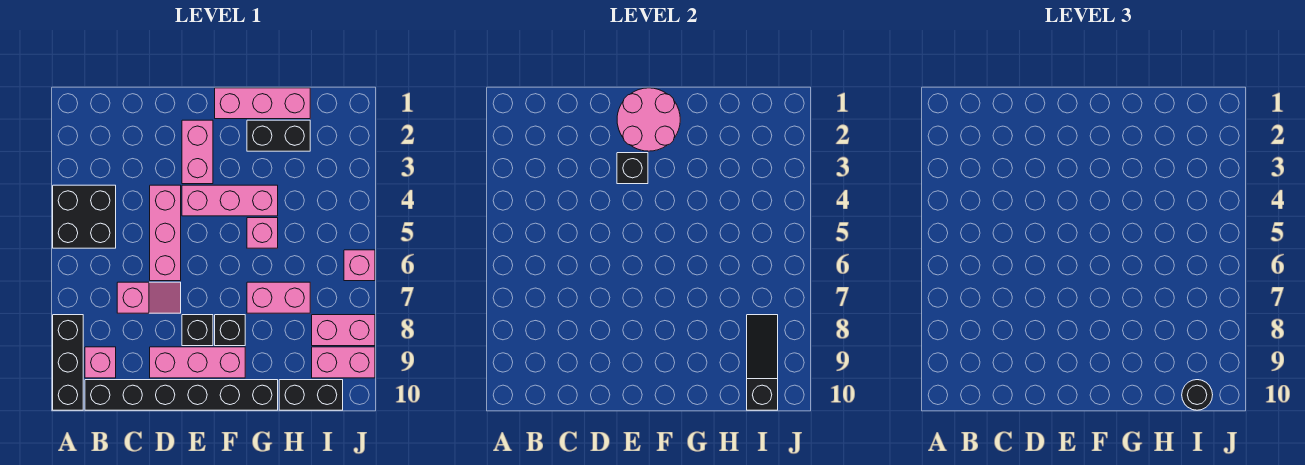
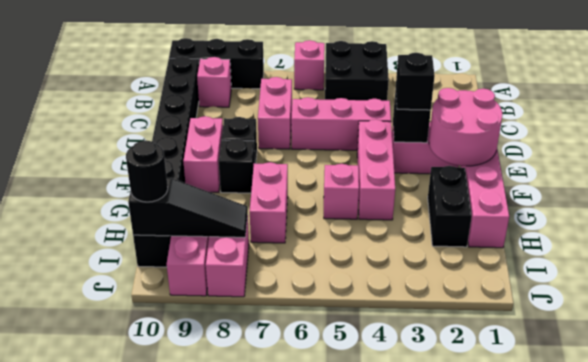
pink 1x2 slope [117,282,181,313] -> pink 1x2 brick [258,77,292,149]
pink 1x3 brick [150,347,245,378] -> pink 1x2 brick [183,116,223,192]
none -> black 1x1 brick [395,53,435,110]
pink 1x1 brick [344,250,375,281] -> pink 1x1 brick moved to [294,40,325,90]

